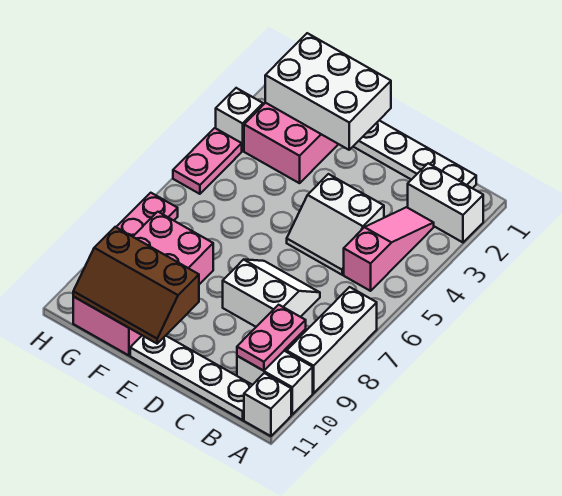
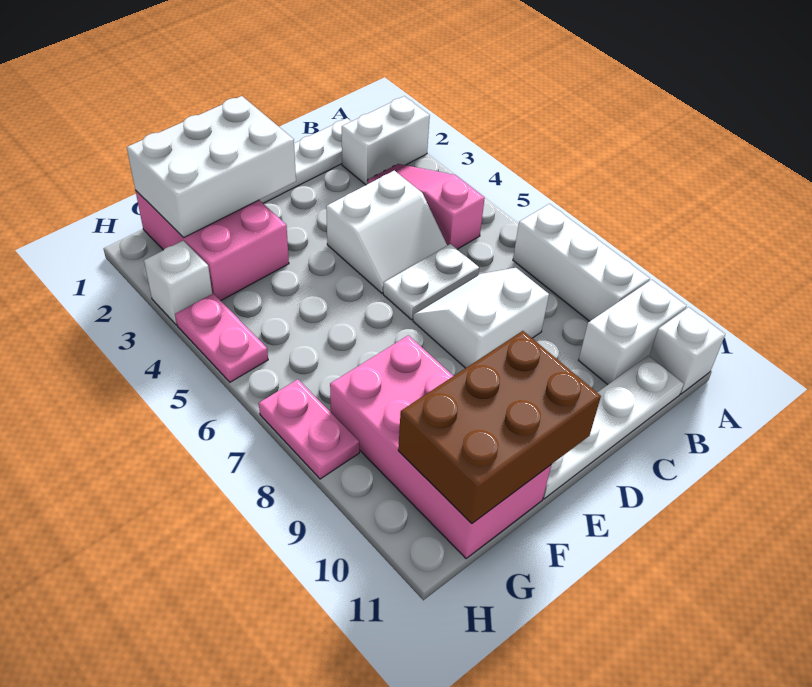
pink 1x2 plate [237,305,306,371] -> none
none -> white 1x2 plate [383,244,479,320]
brown 2x3 slope [73,227,199,344] -> brown 2x3 brick [398,331,601,523]

